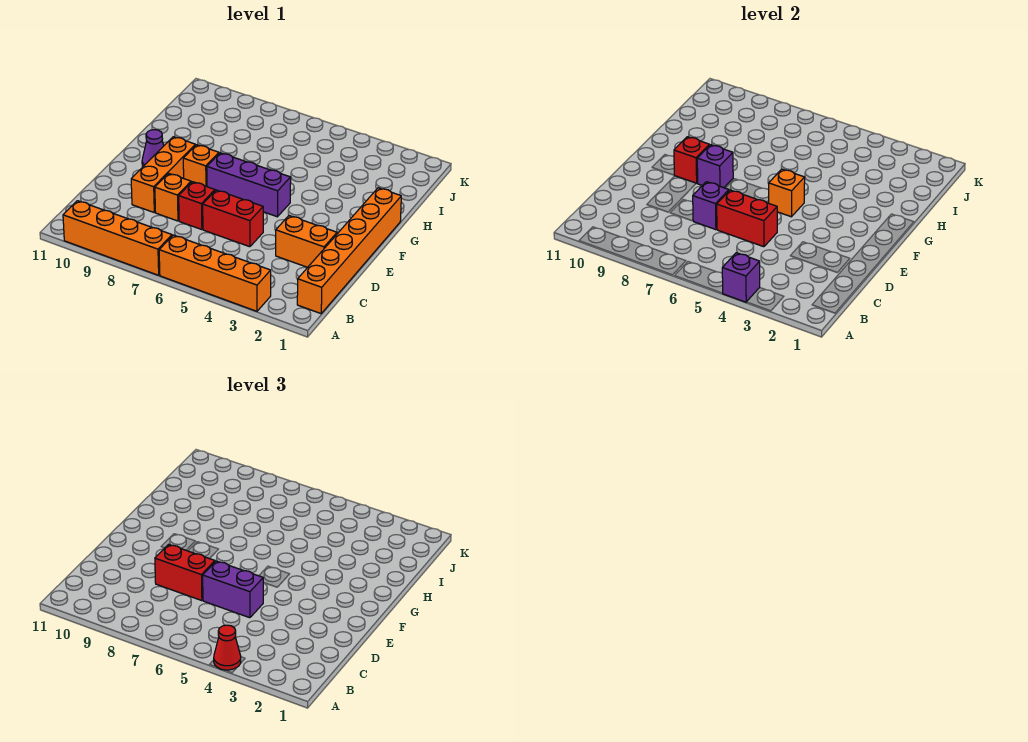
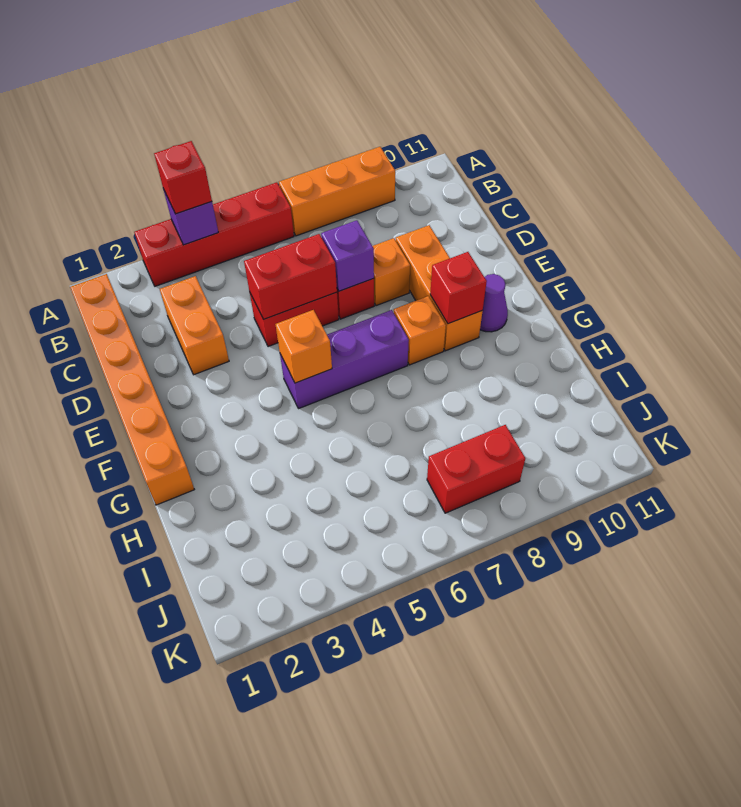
orange 1x4 brick [159,235,271,311] -> red 1x4 brick [134,182,294,286]
red 1x1 cone [214,625,241,670] -> red 1x1 brick [154,141,212,214]
orange 1x4 brick [63,201,172,275] -> orange 1x3 brick [279,147,395,236]
orange 1x2 brick [276,216,337,267] -> orange 1x2 brick turned to [160,276,229,375]
purple 1x2 brick [203,561,263,618] -> none
red 1x2 brick [155,544,215,601] -> red 1x2 brick moved to [427,425,525,513]
purple 1x1 brick [697,145,733,188] -> none

